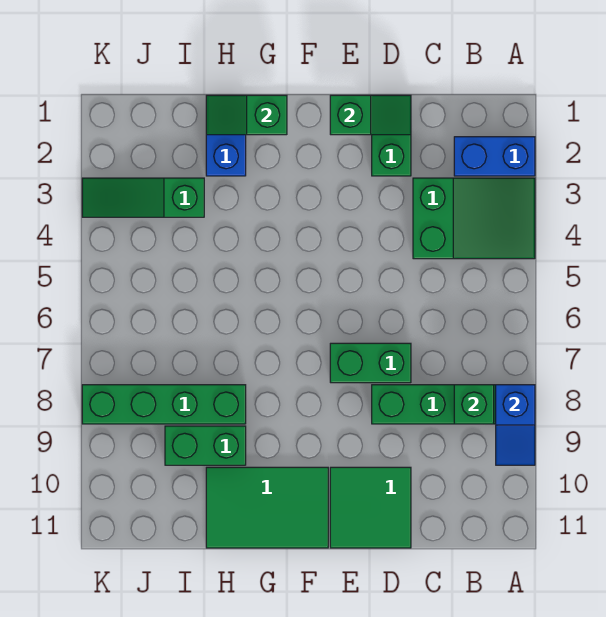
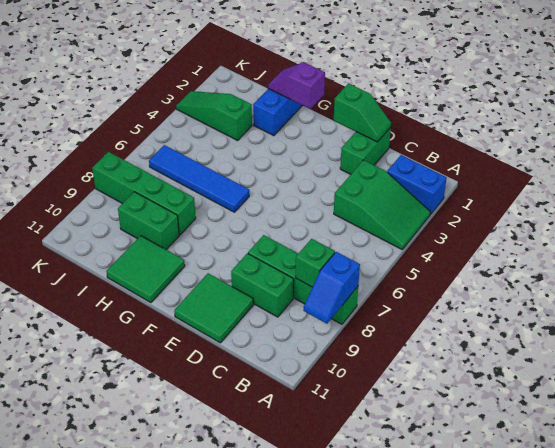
green 1x2 brick [330,343,411,383] -> green 1x2 brick moved to [231,253,294,317]
green 2x3 tile [206,467,328,548] -> green 2x2 tile [106,236,185,303]
green 1x2 slope [206,95,287,135] -> purple 1x2 slope [268,62,325,109]
none -> blue 1x4 tile [149,145,249,212]

